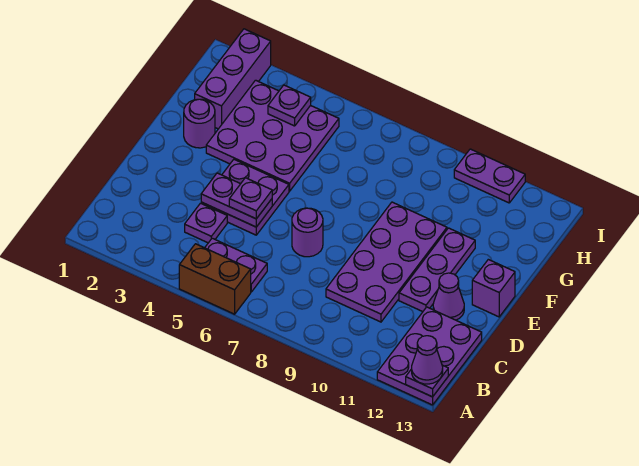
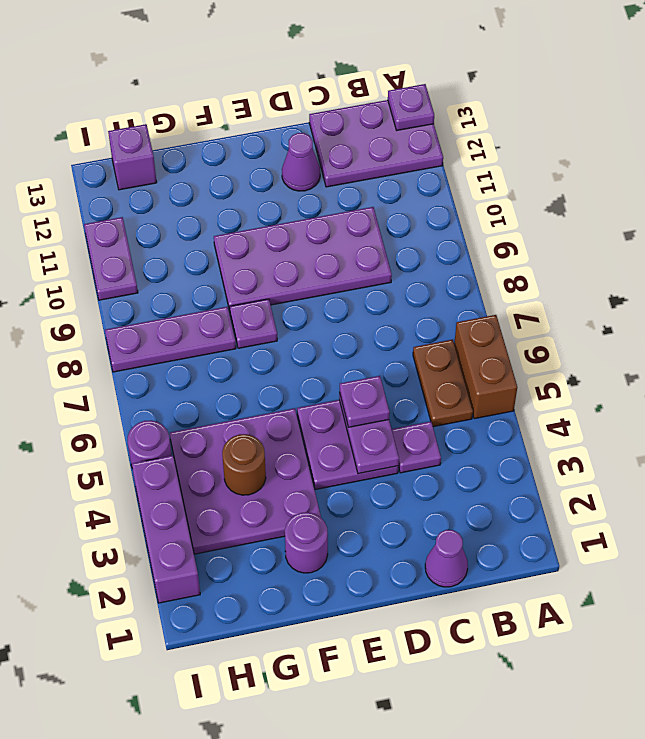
purple 1x1 cone [412,336,443,384] -> purple 1x1 cone moved to [425,530,468,587]
purple 1x2 plate [205,238,267,292] -> brown 1x2 plate [413,340,473,427]
purple 1x1 round brick [292,208,323,257] -> purple 1x1 round brick moved to [128,420,172,466]
purple 1x3 plate [399,228,475,312] -> purple 1x3 plate moved to [105,307,236,372]
purple 1x1 brick [472,259,515,317] -> purple 1x1 brick moved to [108,124,157,190]
purple 1x3 brick [195,29,271,129] -> purple 1x3 brick turned to [132,456,200,603]
none -> brown 1x1 round brick [222,434,266,495]
purple 1x1 plate [268,85,311,126] -> purple 1x1 plate moved to [230,299,277,348]

